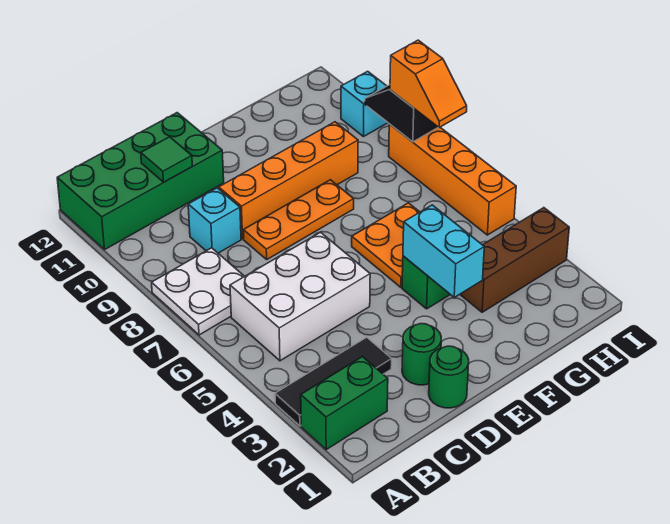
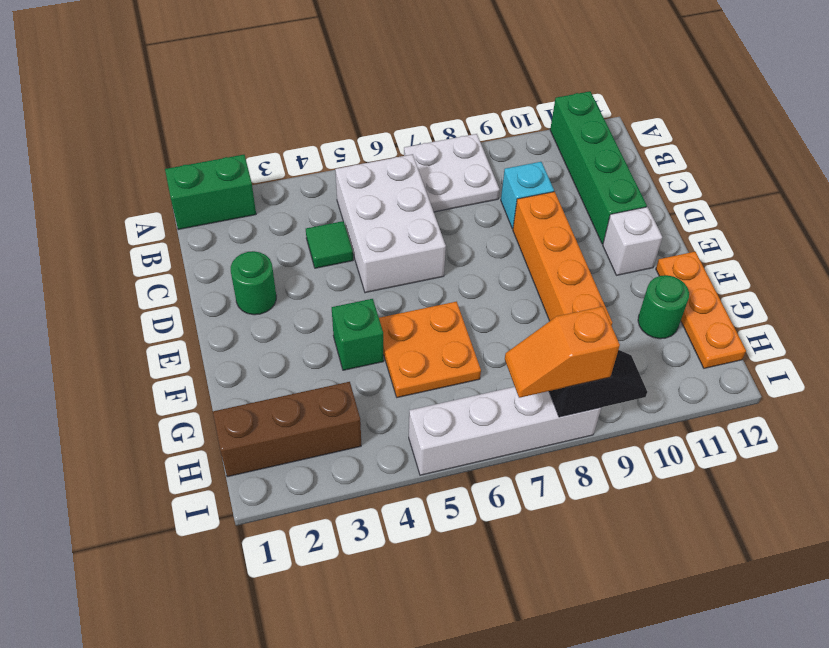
green 1x2 brick [301,357,388,450] -> green 1x2 brick turned to [165,155,256,230]
black 1x3 tile [275,337,392,426] -> none
green 2x4 brick [57,113,224,250] -> green 1x4 brick [550,91,647,244]
green 1x1 tile [141,137,192,182] -> green 1x1 tile moved to [306,221,353,268]
green 1x1 round brick [429,346,469,408] -> green 1x1 round brick moved to [638,275,689,339]
orange 1x3 plate [243,180,354,259] -> orange 1x3 plate moved to [656,252,746,368]
none -> white 1x1 brick [603,207,662,275]
cyan 1x2 brick [403,205,484,297] -> none
brown 1x3 brick [460,208,569,312] -> brown 1x3 brick turned to [213,382,361,477]
orange 1x4 brick [389,124,516,235] -> white 1x4 brick [409,387,601,475]
cyan 1x1 brick [341,71,388,137] -> none

